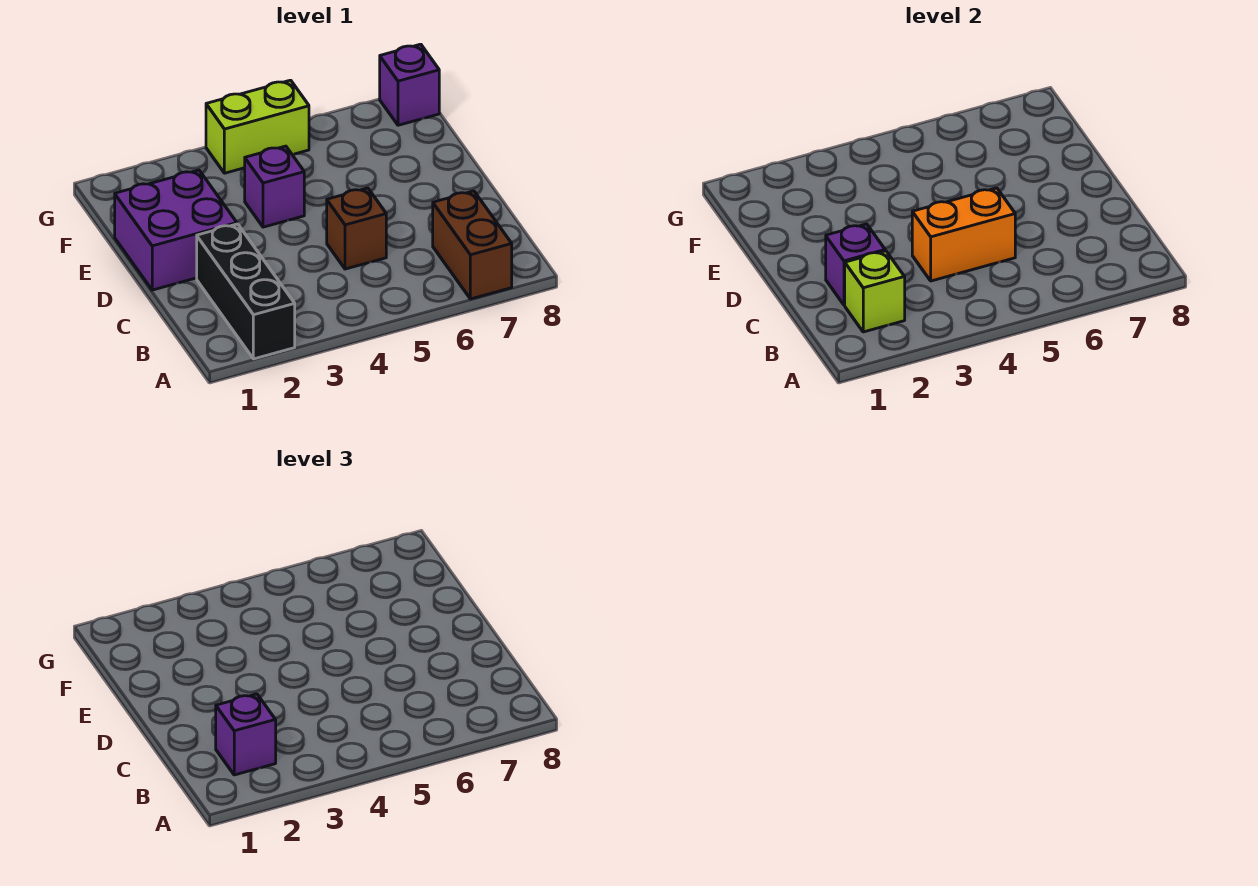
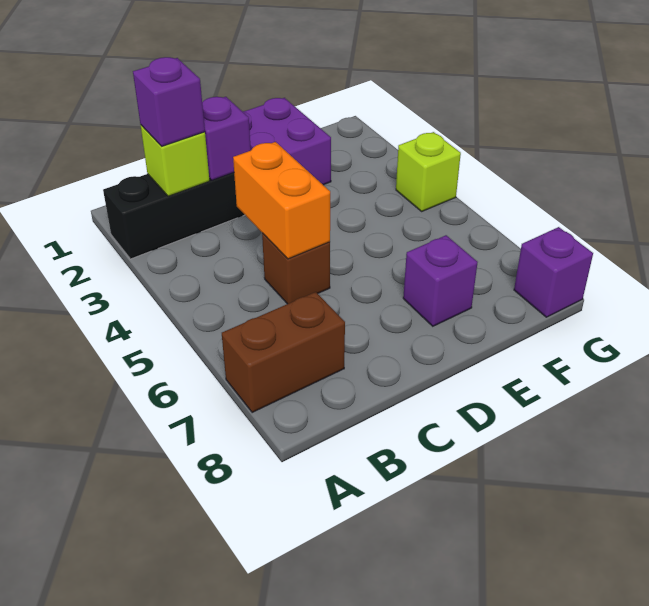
purple 1x1 brick [245,146,304,227] -> purple 1x1 brick moved to [403,235,478,326]
lime 1x2 brick [206,80,309,173] -> lime 1x1 brick [396,132,461,211]

